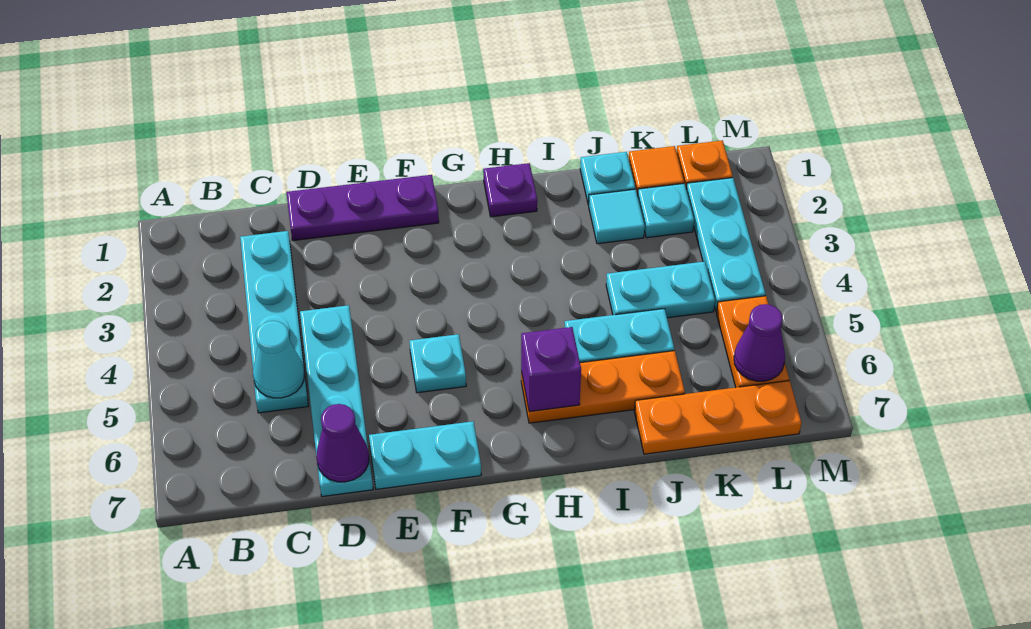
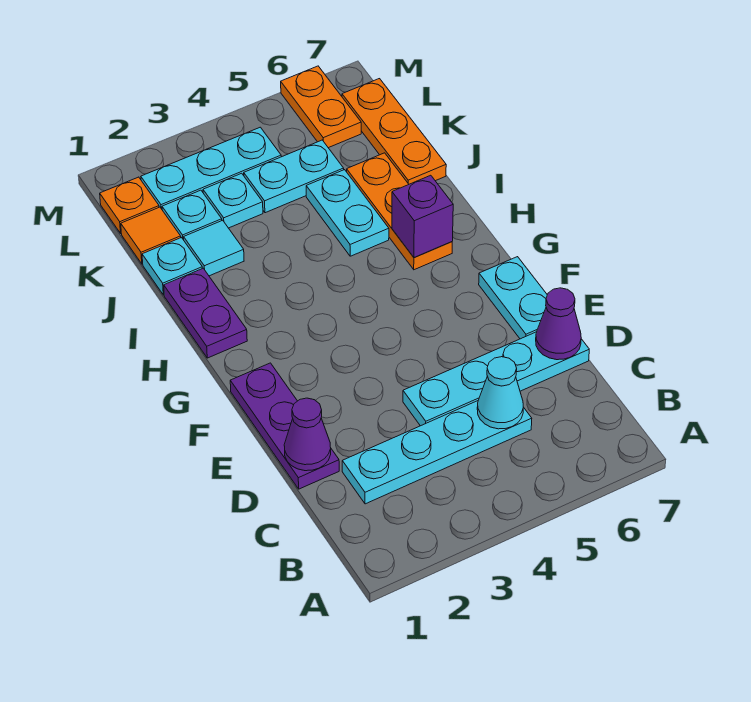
cyan 1x1 plate [410,334,466,393] -> cyan 1x1 plate moved to [203,173,263,228]
purple 1x1 plate [483,163,537,217] -> purple 1x2 plate [164,268,247,358]
cyan 1x2 plate [606,262,715,318] -> cyan 1x2 plate turned to [244,140,344,213]
orange 1x2 plate [716,296,789,387] -> orange 1x2 plate turned to [281,66,361,148]
purple 1x1 cone [734,304,785,381] -> purple 1x1 cone moved to [284,398,331,471]

